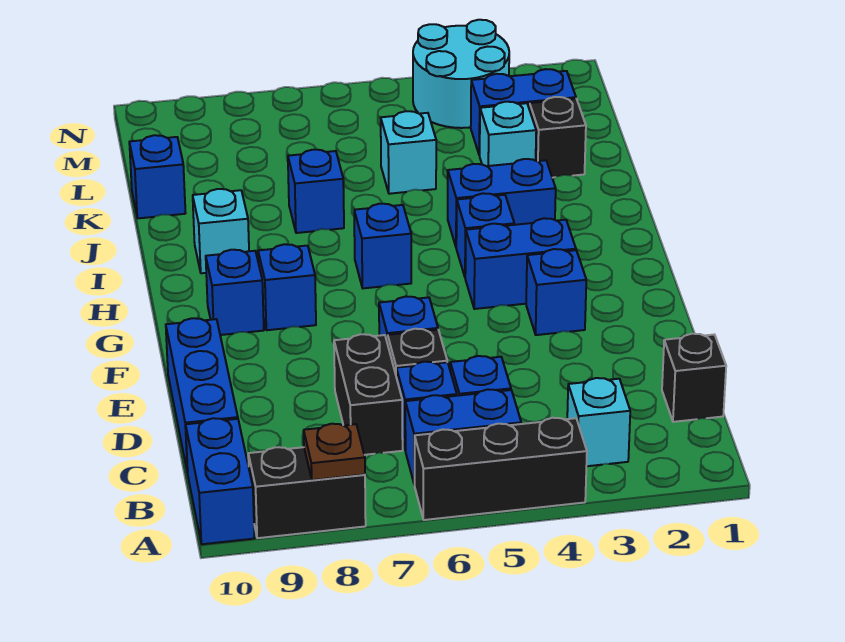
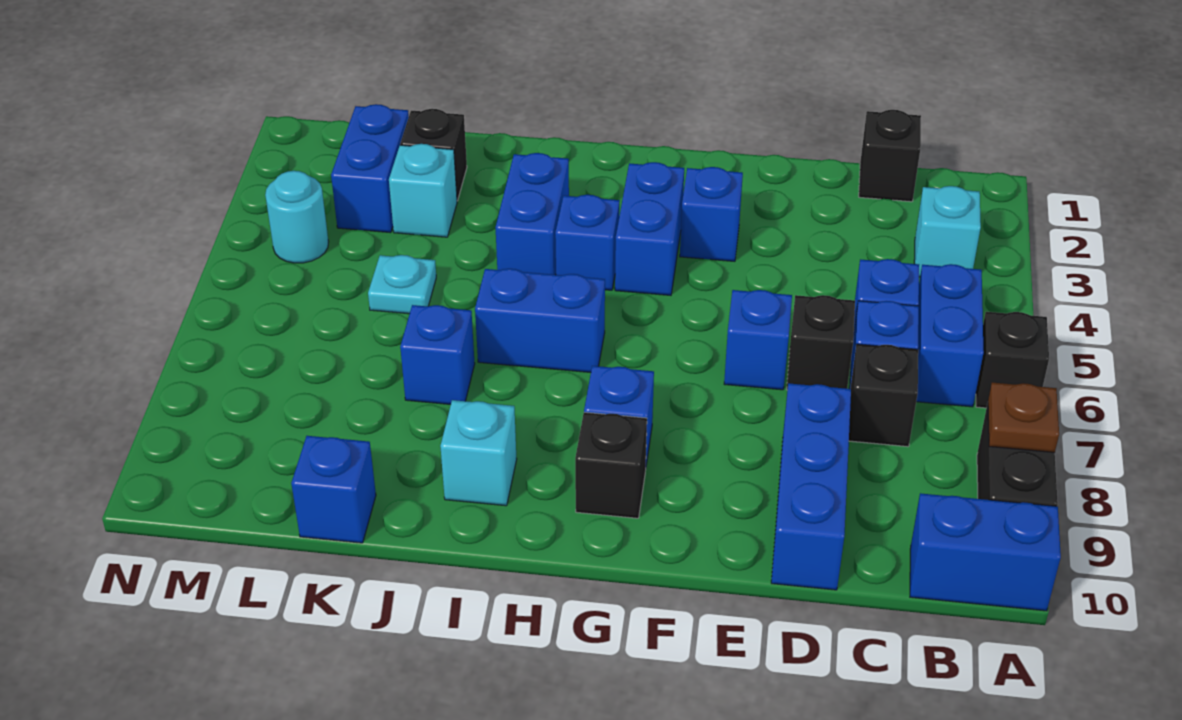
black 1x3 brick [415,418,587,520] -> black 1x1 brick [976,312,1049,408]
black 1x2 brick [334,334,403,455] -> black 1x1 brick [849,344,918,447]
blue 1x3 brick [166,318,238,473] -> blue 1x3 brick turned to [771,383,851,590]
blue 1x1 brick [206,250,264,335] -> black 1x1 brick [575,412,647,518]
blue 1x1 brick [354,203,411,288] -> blue 1x2 brick [475,269,605,372]
cyan 1x1 brick [381,111,436,194] -> cyan 1x1 plate [368,255,436,314]
cyan 2x2 round brick [413,20,509,128] -> cyan 1x1 round brick [265,171,329,263]

